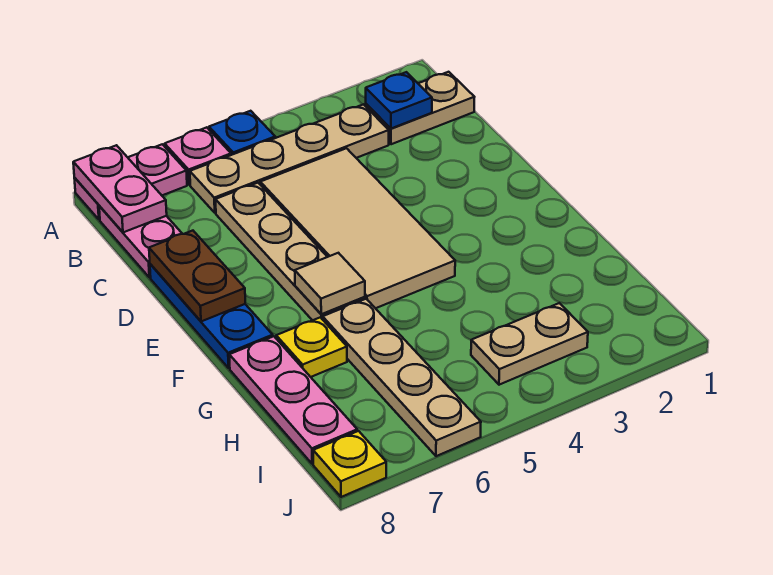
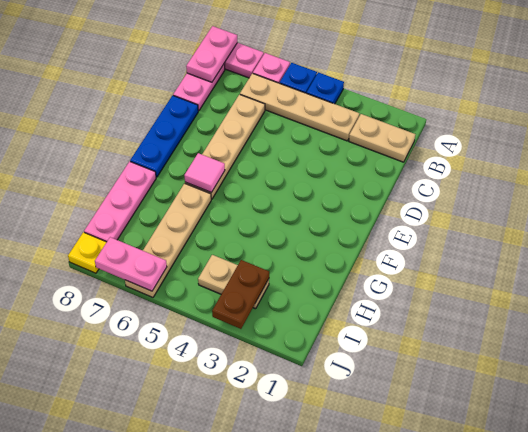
blue 1x1 plate [366,72,432,128] -> blue 1x1 plate moved to [307,72,344,104]
tan 2x4 tile [260,148,455,308] -> none
brown 1x2 plate [149,231,245,321] -> brown 1x2 plate moved to [212,260,269,329]
tan 1x1 tile [295,253,365,314] -> pink 1x1 tile [184,153,225,193]
yellow 1x1 plate [276,317,347,377] -> none
none -> pink 1x2 plate [95,237,167,291]

